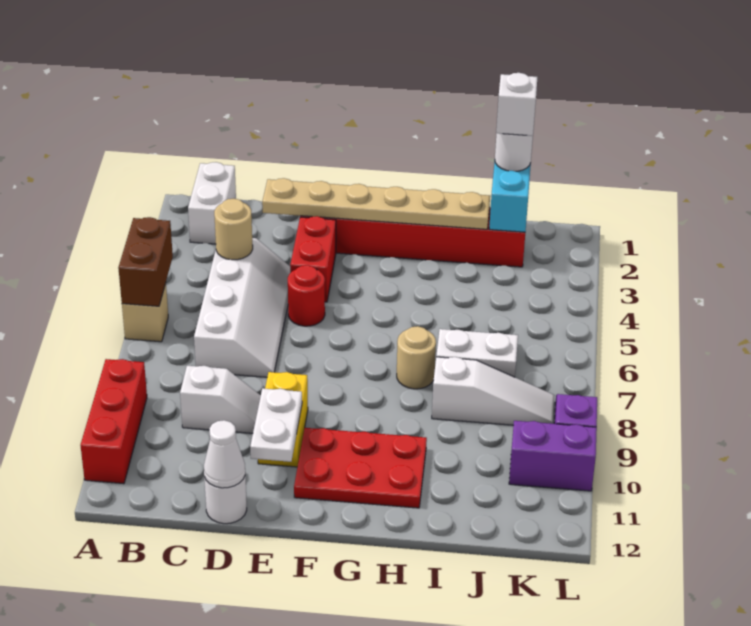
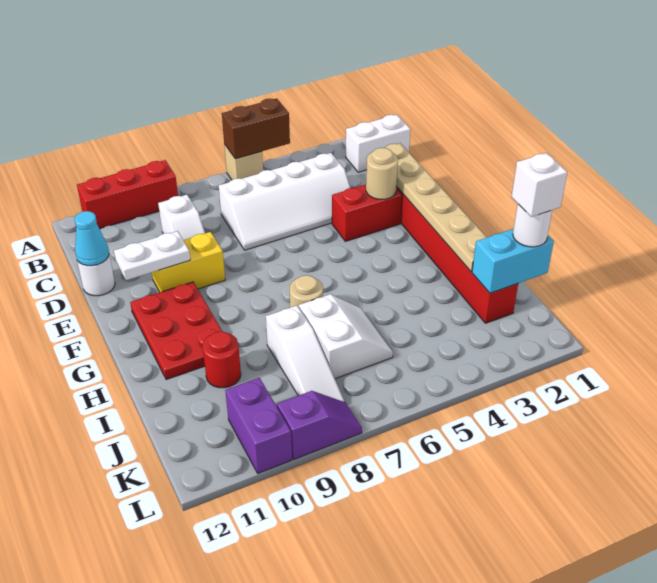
tan 1x1 round brick [214,199,253,260] -> tan 1x1 round brick moved to [366,148,398,199]
white 1x1 cone [204,420,245,488] -> cyan 1x1 cone [75,211,109,266]
red 1x1 round brick [288,265,325,326] -> red 1x1 round brick moved to [203,331,241,388]

